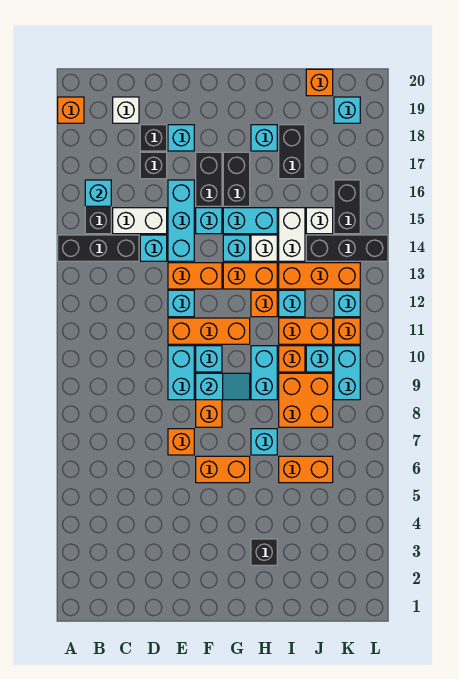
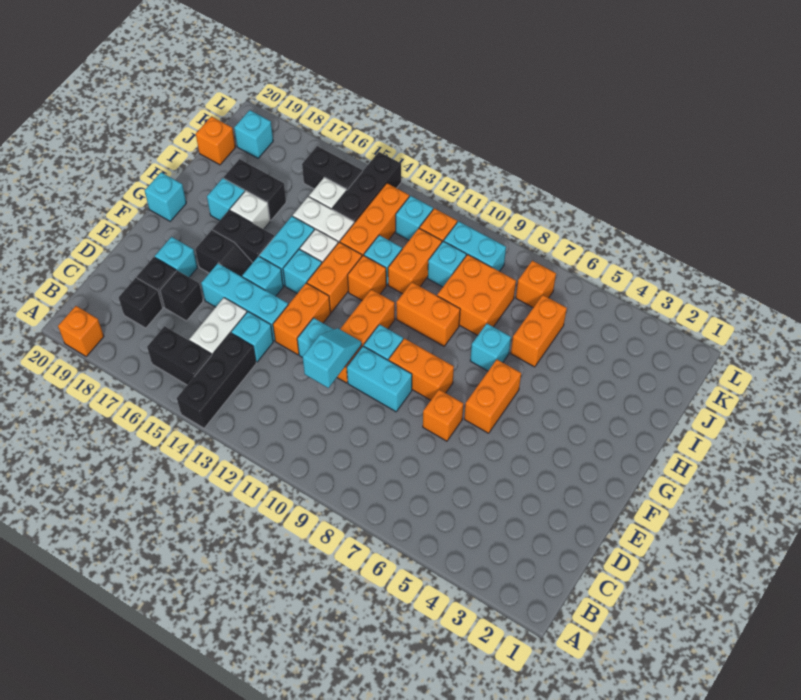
cyan 1x1 brick [85,180,111,206] -> cyan 1x1 brick moved to [145,172,186,221]
white 1x1 brick [113,97,139,123] -> white 1x1 brick moved to [230,191,270,229]
cyan 1x2 slope [196,373,250,400] -> cyan 1x2 slope moved to [303,328,362,388]
black 1x2 brick [196,152,222,206] -> black 1x2 slope [195,230,252,277]
black 1x1 brick [251,539,277,565] -> black 1x1 brick moved to [119,278,163,328]
cyan 1x2 brick [251,346,277,400] -> orange 1x2 brick [396,282,460,346]
orange 1x1 brick [279,346,305,372] -> orange 1x1 brick moved to [516,261,556,308]

